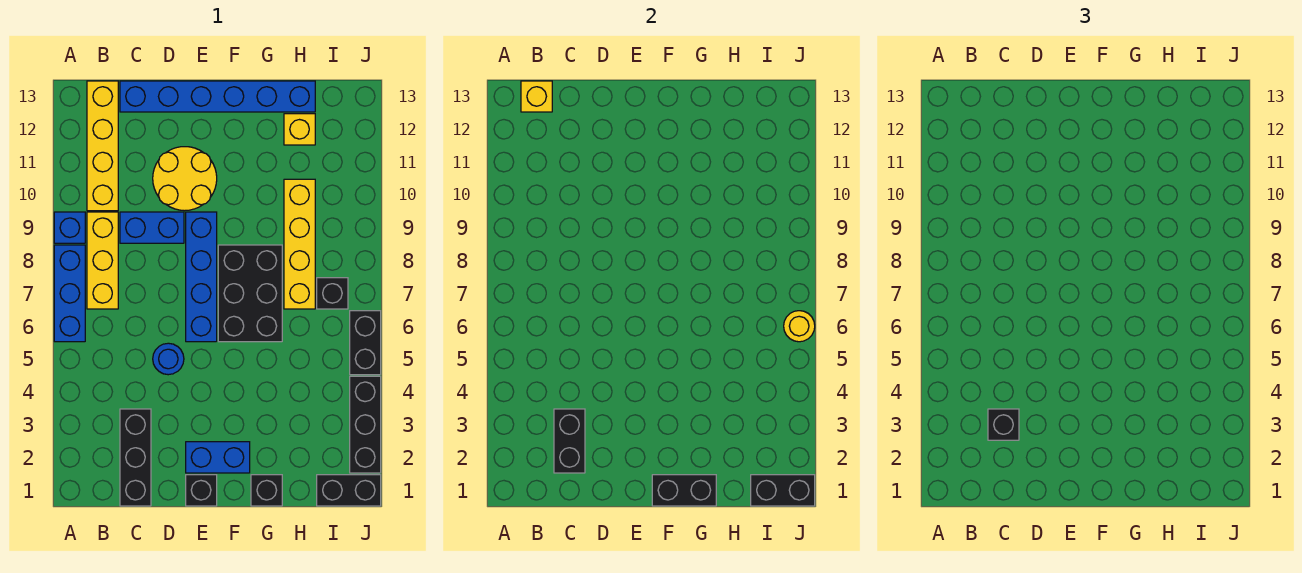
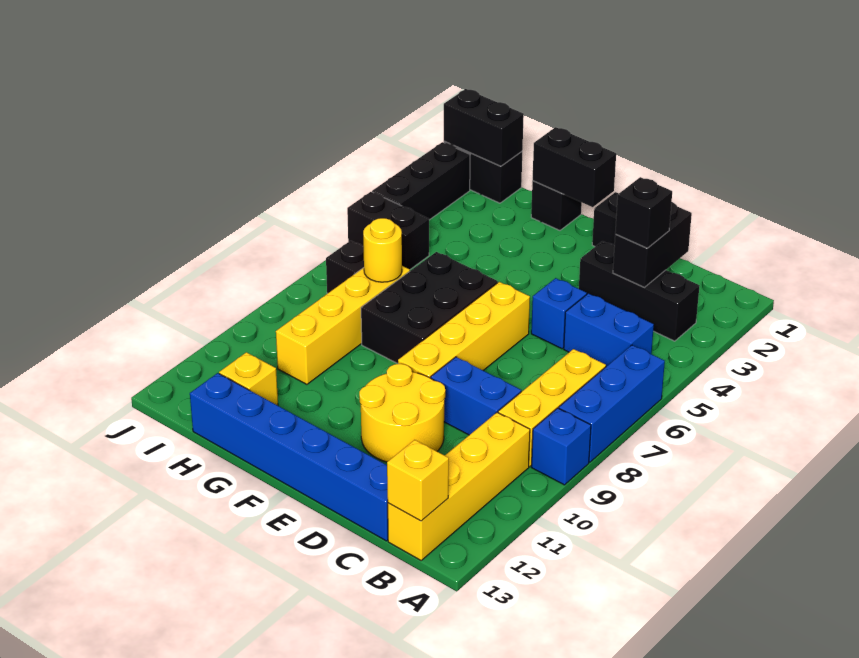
black 1x3 brick [120,409,151,506] -> black 1x3 brick turned to [579,241,699,341]
blue 1x1 round brick [153,343,184,375] -> blue 1x1 brick [531,278,587,349]
blue 1x2 brick [186,442,250,473] -> blue 1x2 brick moved to [564,293,654,366]
blue 1x4 brick [186,212,217,342] -> yellow 1x4 brick [398,282,530,378]
black 1x2 brick [350,311,381,375] -> black 1x2 brick turned to [347,192,429,269]
yellow 1x1 round brick [784,311,815,342] -> yellow 1x1 round brick moved to [363,218,402,282]

